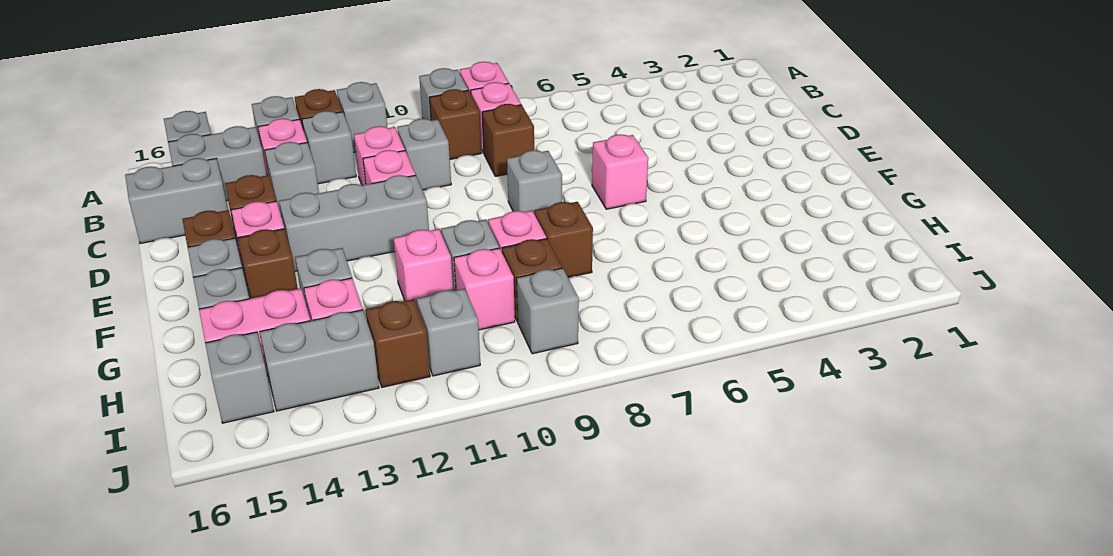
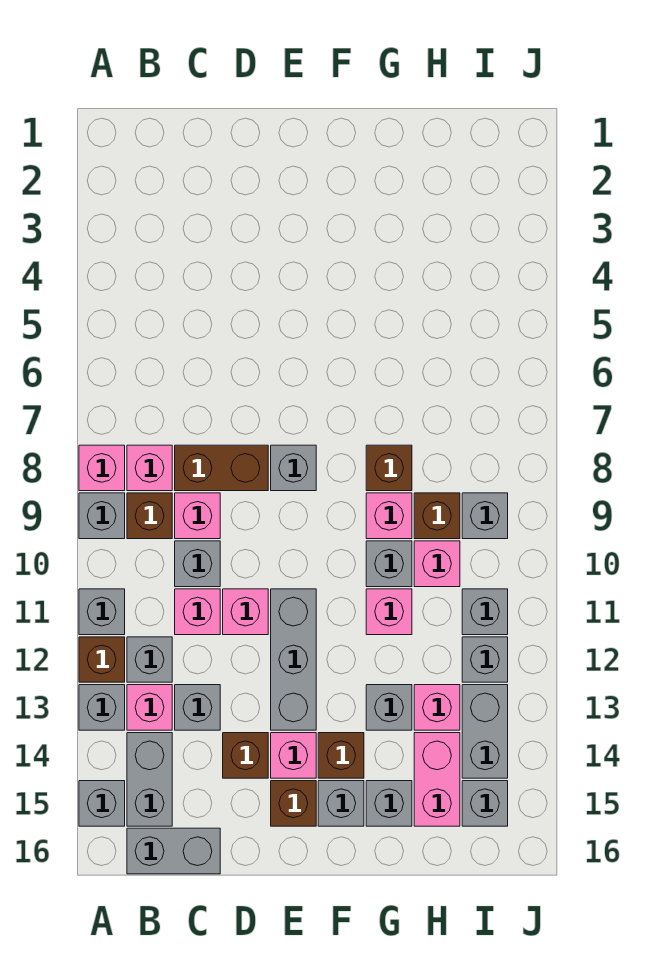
brown 1x1 brick [482,104,534,176] -> brown 1x2 brick [175,445,268,491]
grey 1x2 brick [125,158,228,244] -> grey 1x2 brick turned to [127,828,220,874]
pink 1x1 brick [592,134,648,209] -> pink 1x1 brick moved to [175,493,220,539]
brown 1x1 brick [366,299,430,387] -> grey 1x1 brick [462,637,508,682]

